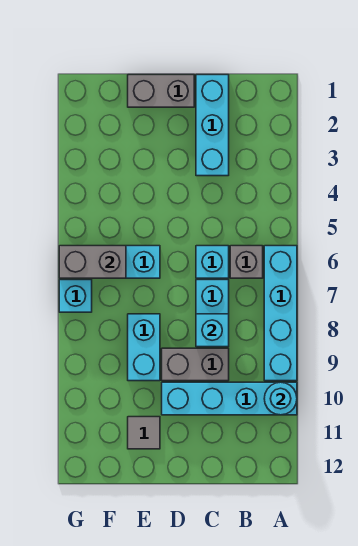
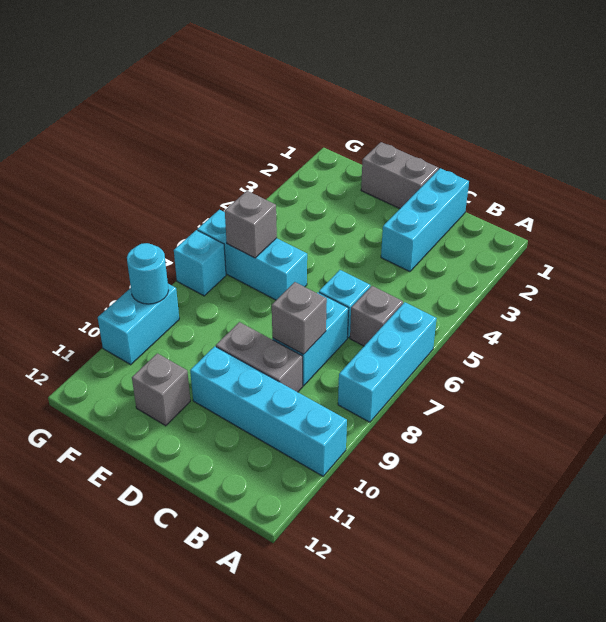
cyan 1x4 brick [264,246,297,381] -> cyan 1x3 brick [338,302,437,422]
cyan 1x1 round brick [264,382,297,415] -> cyan 1x1 round brick moved to [127,243,169,304]
cyan 1x1 brick [196,314,229,347] -> grey 1x1 brick [272,282,327,354]
cyan 1x2 brick [128,314,160,381] -> cyan 1x2 brick moved to [98,284,179,365]
grey 1x1 tile [128,417,160,449] -> grey 1x1 brick [132,353,190,426]
grey 1x2 brick [59,246,126,278] -> grey 1x1 brick [225,191,277,258]

